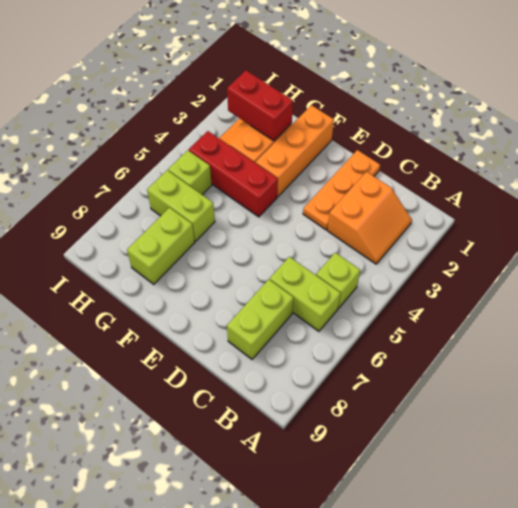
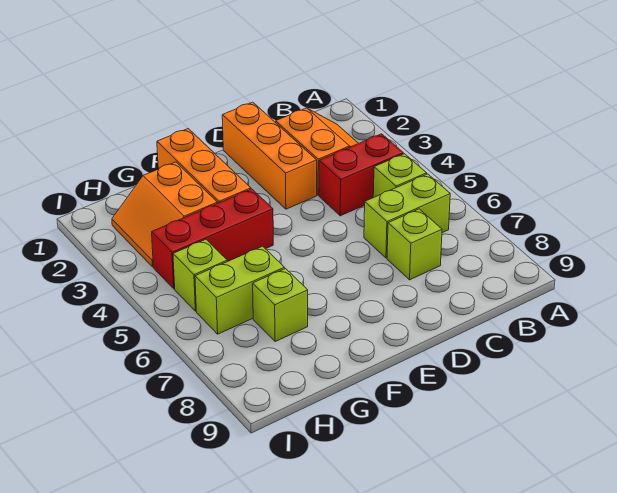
lime 1x2 brick [227,279,294,359] -> lime 1x1 brick [387,209,442,280]
orange 1x3 plate [303,150,380,230] -> orange 1x3 brick [222,102,317,209]
red 1x2 brick [227,70,293,141] -> red 1x2 brick moved to [319,134,403,216]
lime 1x2 brick [127,208,195,284] -> lime 1x1 brick [253,269,308,342]

